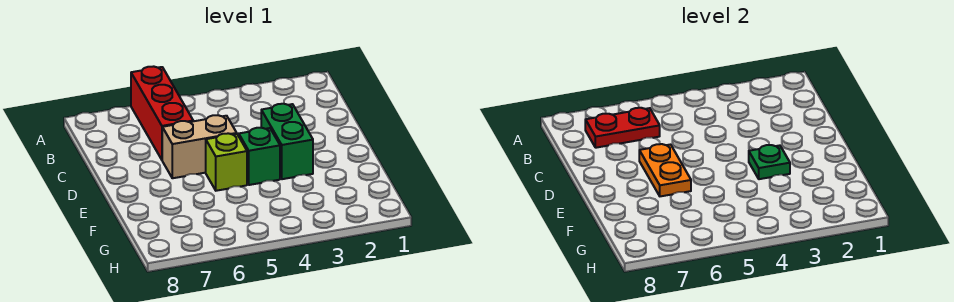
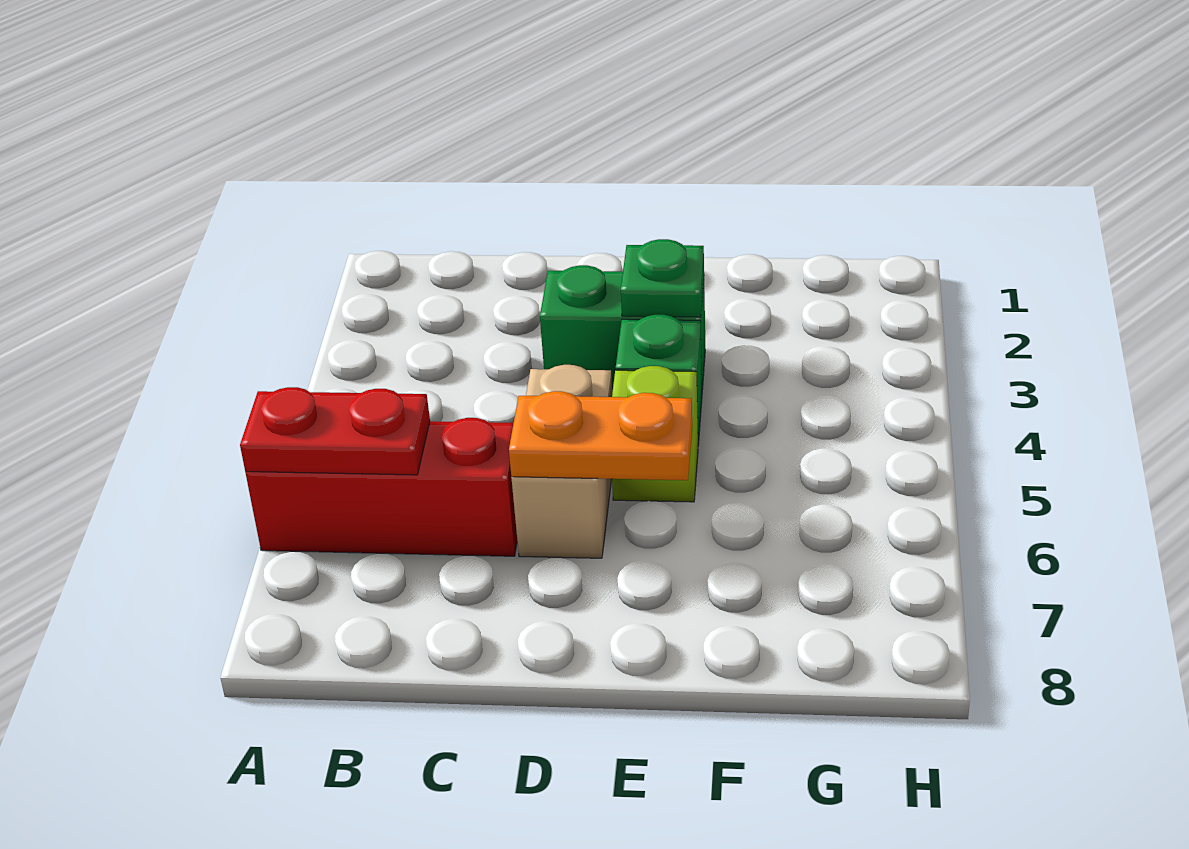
red 1x2 plate [585,108,660,148] -> red 1x2 plate turned to [240,387,430,475]

